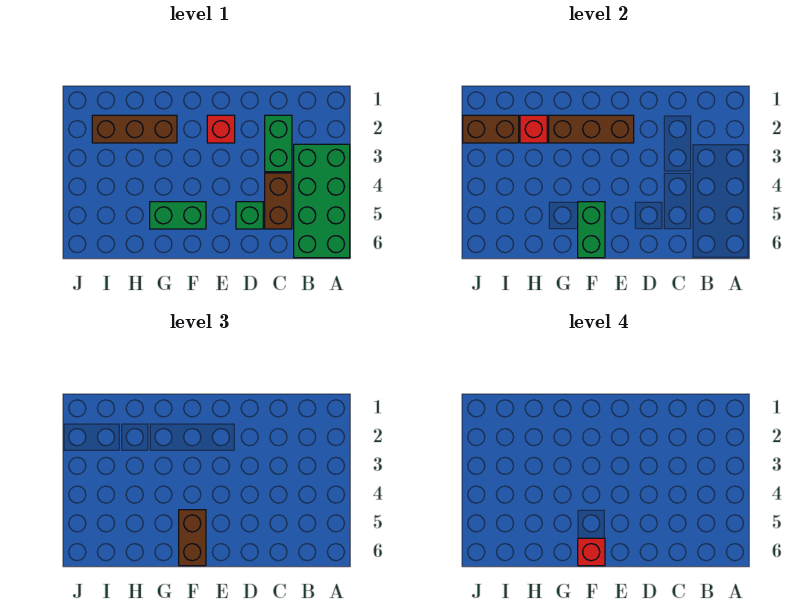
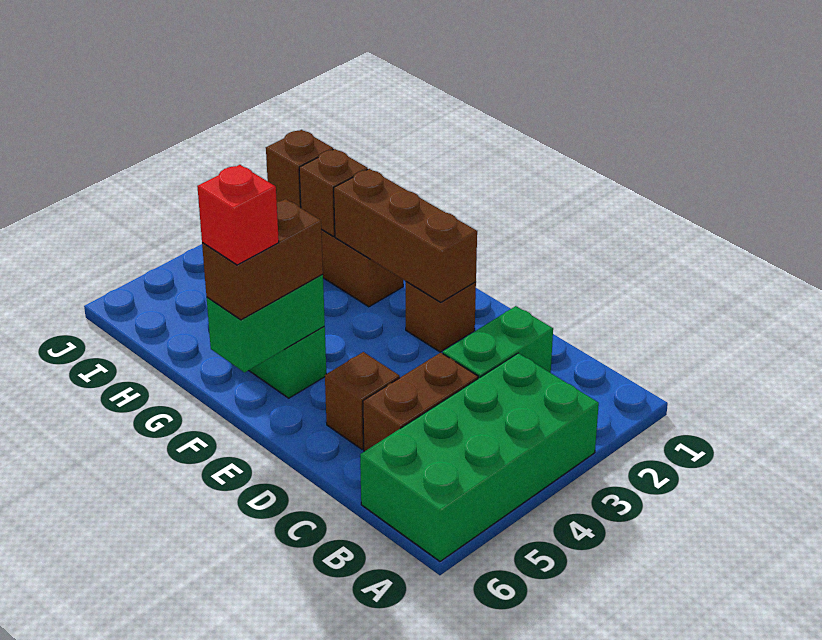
green 1x1 brick [236,202,263,229] -> brown 1x1 brick [325,352,400,449]
red 1x1 brick [207,115,235,143] -> brown 1x1 brick [406,282,476,352]
red 1x1 brick [520,115,547,143] -> brown 1x1 brick [299,149,368,236]
brown 1x2 brick [463,115,519,143] -> brown 1x1 brick [266,130,333,208]

